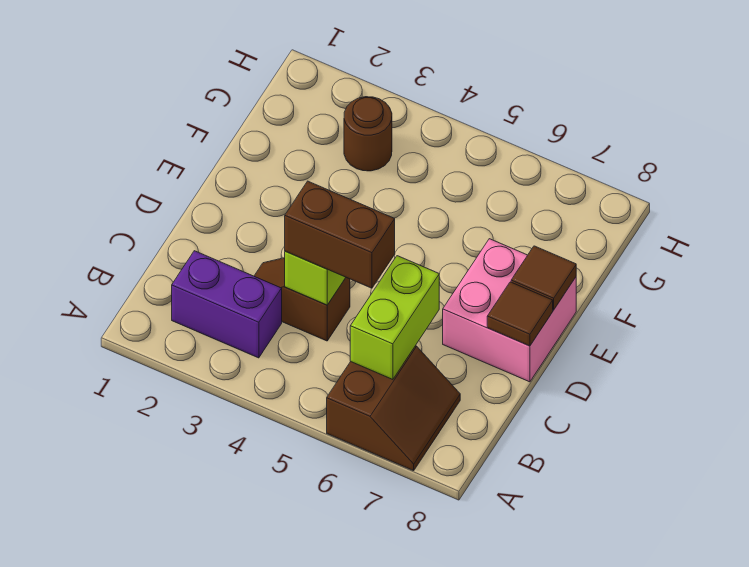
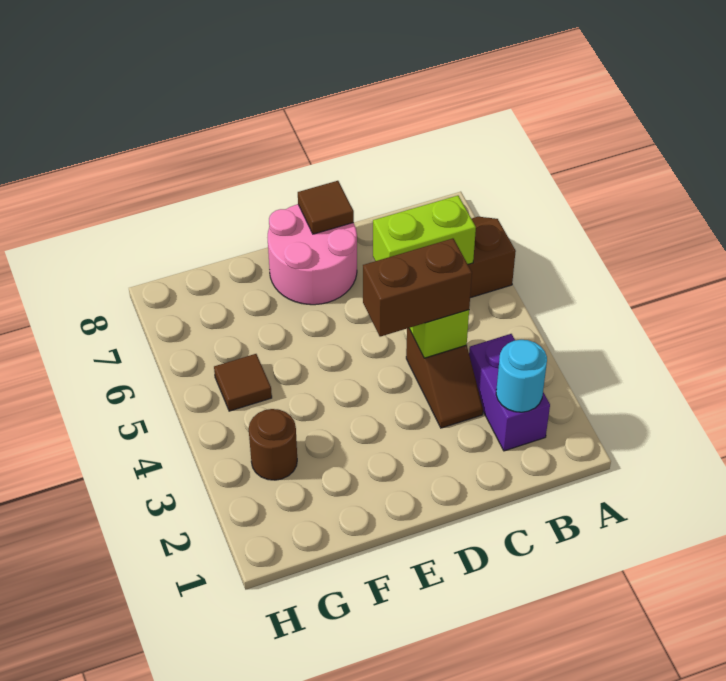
none -> cyan 1x1 round brick [496,340,547,412]
brown 1x2 brick [285,181,395,288] -> brown 1x2 brick turned to [363,238,472,337]
pink 2x2 brick [443,239,576,382] -> pink 2x2 round brick [267,204,357,305]
brown 1x1 tile [511,246,576,310] -> brown 1x1 tile moved to [214,354,272,411]

